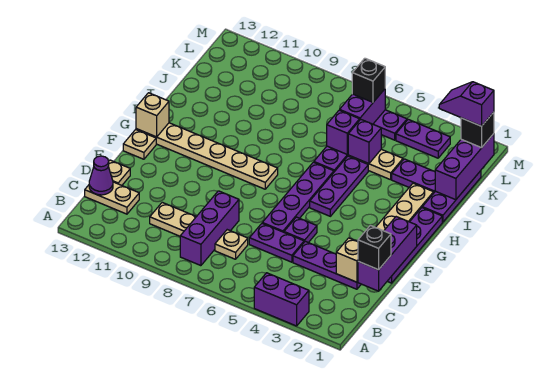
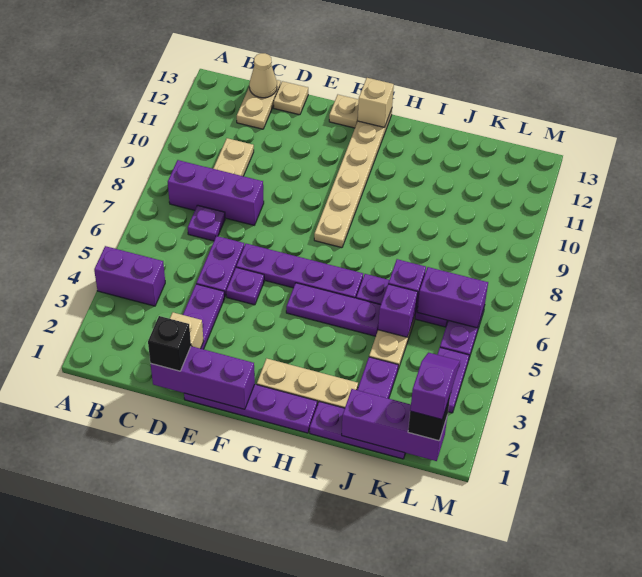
purple 1x2 brick [254,273,309,326] -> purple 1x2 brick turned to [94,246,165,306]
tan 1x1 plate [215,230,248,259] -> purple 1x1 plate [188,205,225,241]
purple 1x1 cone [89,156,113,195] -> tan 1x1 cone [249,53,277,98]
black 1x1 brick [352,58,385,102] -> none

